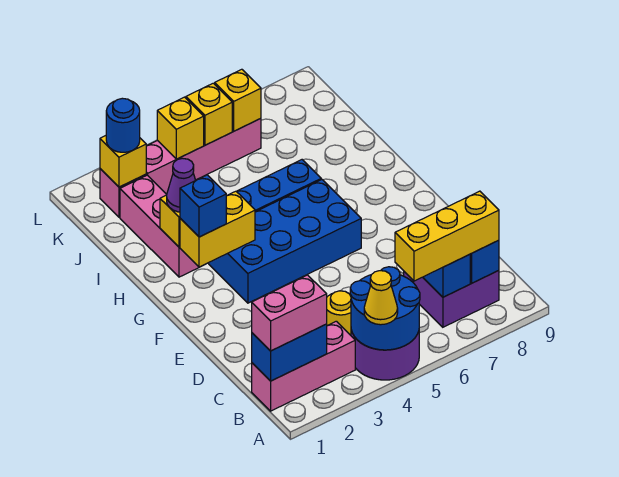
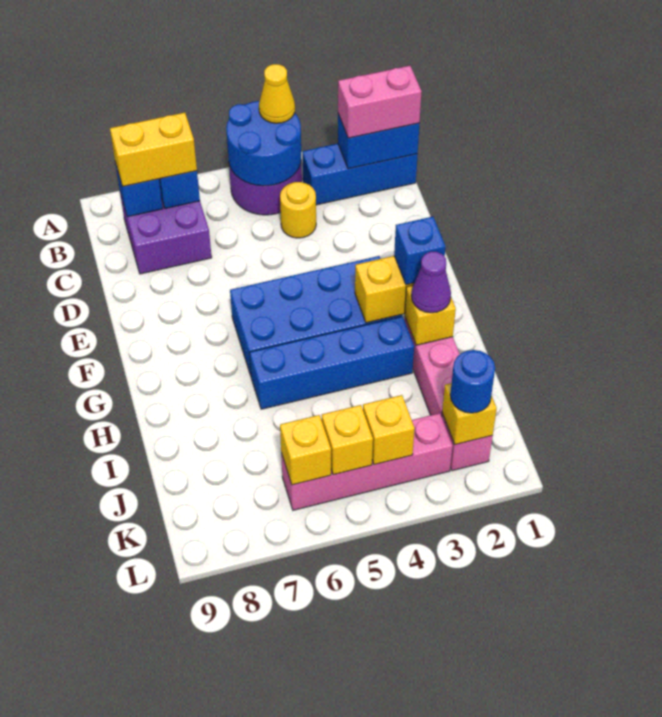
pink 1x3 brick [252,321,355,411] -> blue 1x3 brick [302,144,418,205]
yellow 1x3 brick [395,191,499,281] -> yellow 1x2 brick [110,113,197,187]

